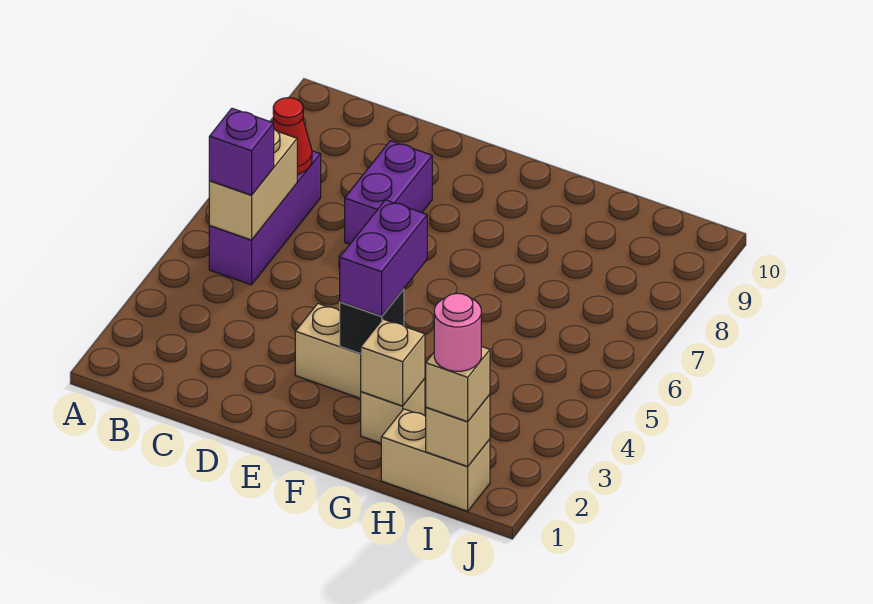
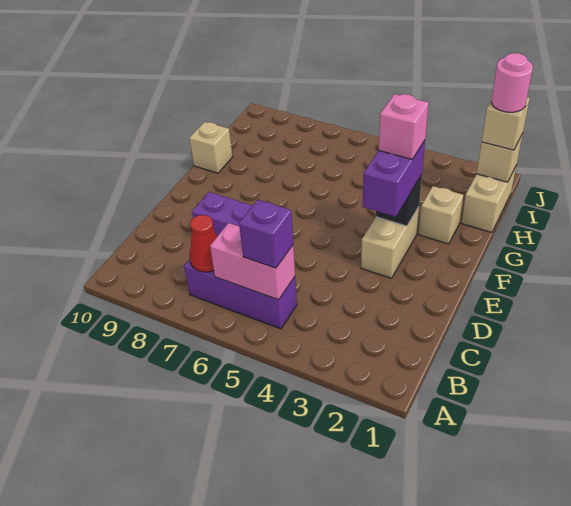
tan 1x2 brick [209,129,297,240] -> pink 1x2 brick [210,223,295,300]
purple 1x2 brick [340,200,427,316] -> purple 1x2 brick turned to [363,141,425,217]
none -> pink 1x1 brick [379,94,429,159]
tan 1x1 brick [361,319,425,406] -> tan 1x1 brick moved to [189,122,233,173]

